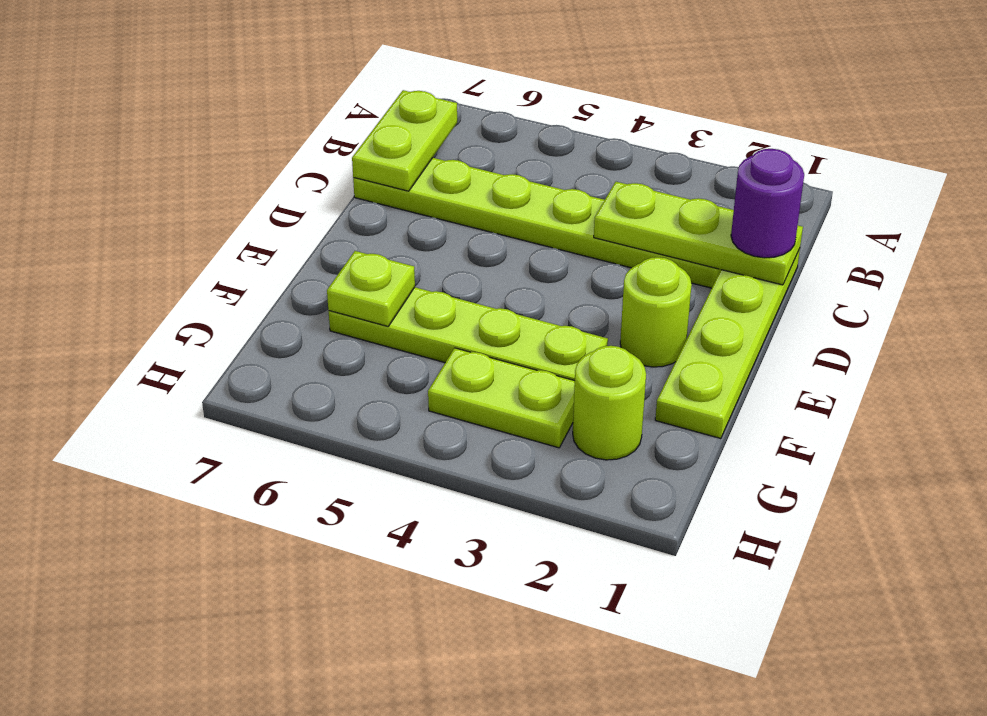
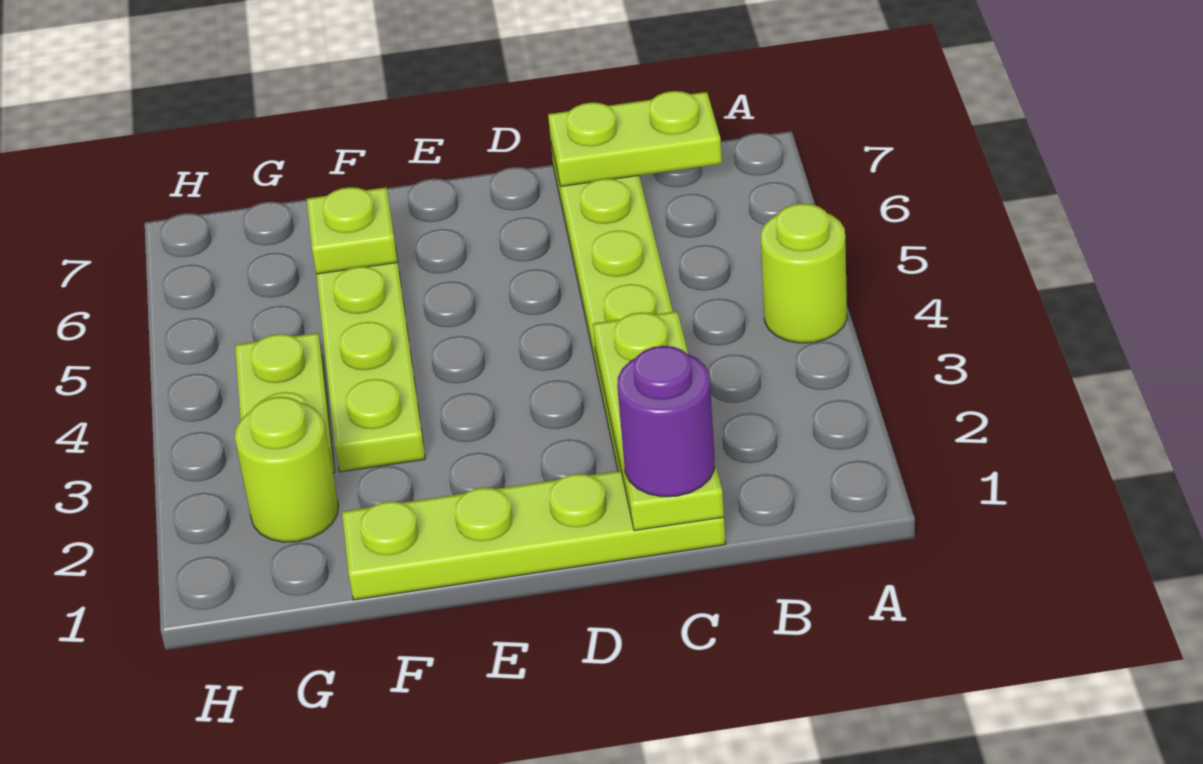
lime 1x1 round brick [620,257,692,367] -> lime 1x1 round brick moved to [761,203,847,343]

